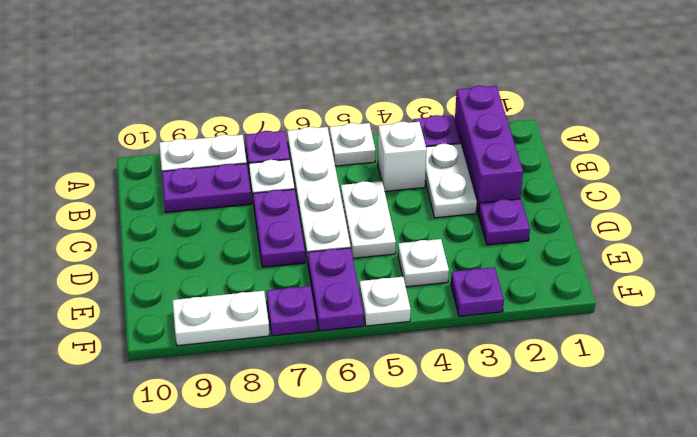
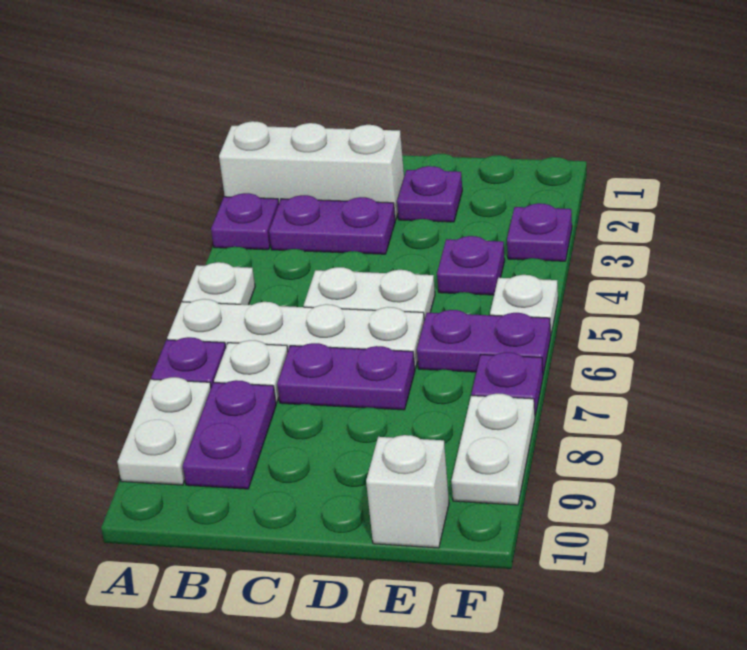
purple 1x3 brick [455,85,523,214] -> white 1x3 brick [219,121,404,220]
white 1x2 plate [425,143,477,218] -> purple 1x2 plate [269,195,395,254]
white 1x1 brick [378,122,427,191] -> white 1x1 brick moved to [366,435,449,548]
white 1x1 plate [398,239,449,287] -> purple 1x1 plate [437,236,505,295]

